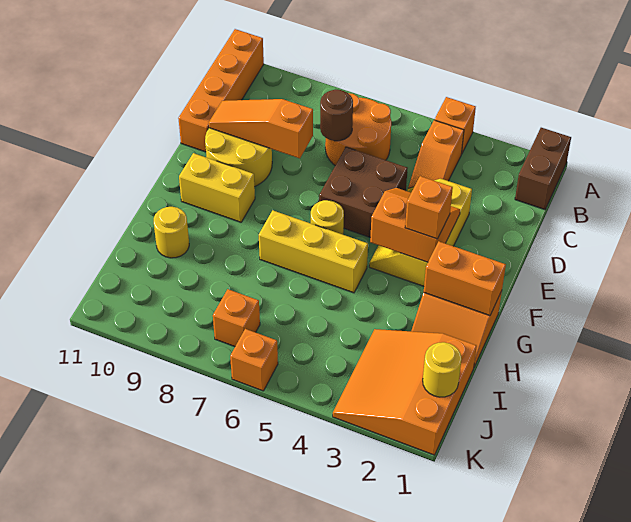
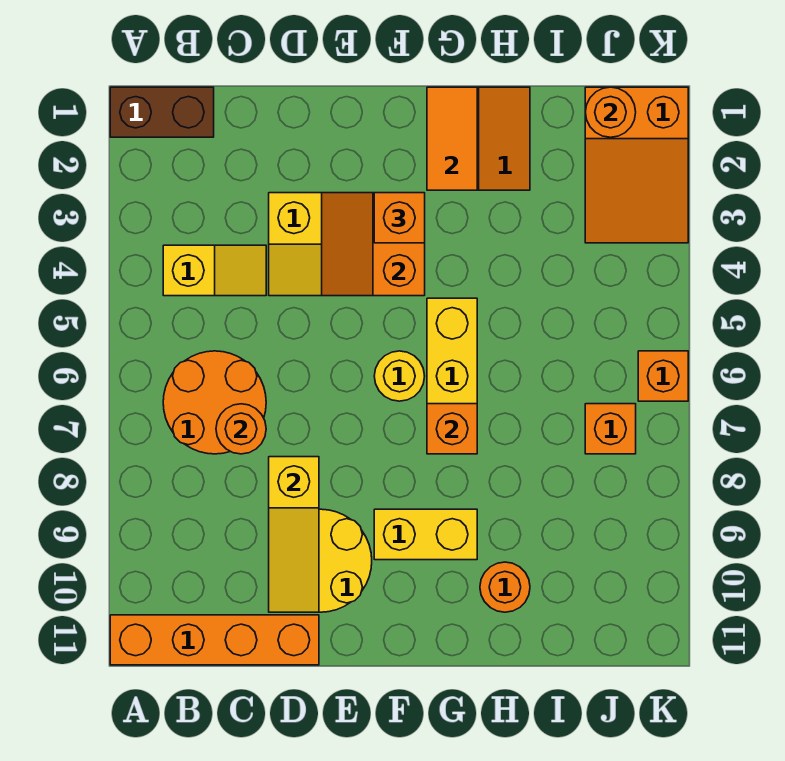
orange 1x1 brick [435,97,476,153] -> orange 1x1 brick moved to [427,404,477,454]
orange 1x2 slope [408,120,464,188] -> yellow 1x2 slope [163,245,266,296]
brown 1x1 round brick [320,89,353,141] -> orange 1x1 round brick [216,404,266,454]
brown 2x2 brick [319,147,408,238] -> none
orange 1x3 slope [208,99,313,159] -> yellow 1x3 slope [269,457,319,612]
yellow 1x2 brick [179,153,255,222] -> yellow 1x2 brick turned to [374,509,477,560]
orange 1x2 brick [424,241,506,316] -> orange 1x2 tile [427,87,477,190]
yellow 1x1 round brick [154,207,189,258] -> orange 1x1 round brick [480,562,530,612]
orange 3x3 slope [333,329,477,455] -> orange 2x3 slope [585,87,688,243]
yellow 1x1 round brick [423,342,462,397] -> orange 1x1 round brick [585,87,636,137]

